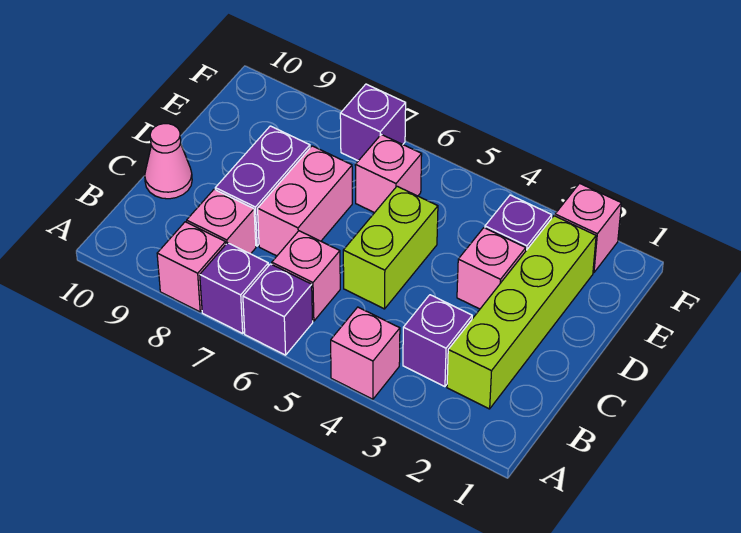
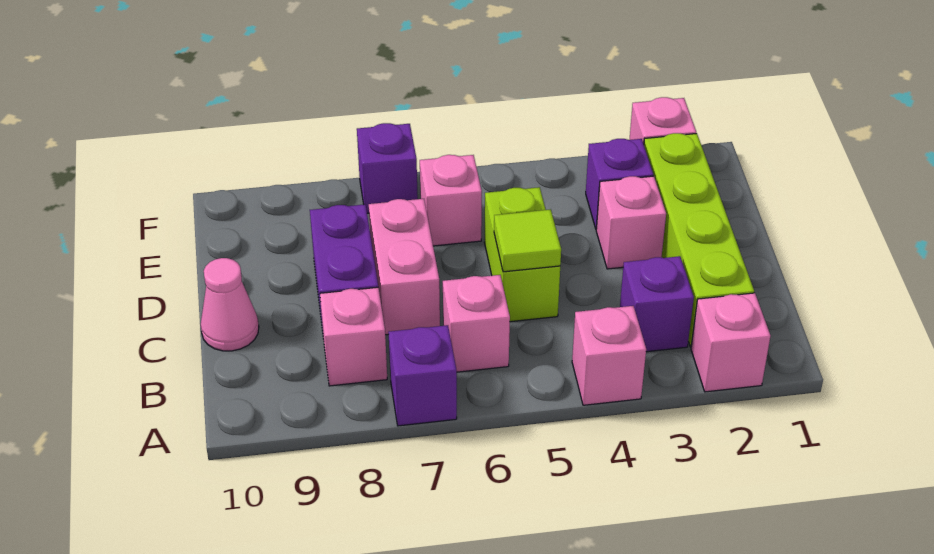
purple 1x1 brick [243,264,313,355] -> none
pink 1x1 brick [157,222,226,312] -> pink 1x1 brick moved to [691,293,770,392]
none -> lime 1x1 tile [494,209,561,272]

